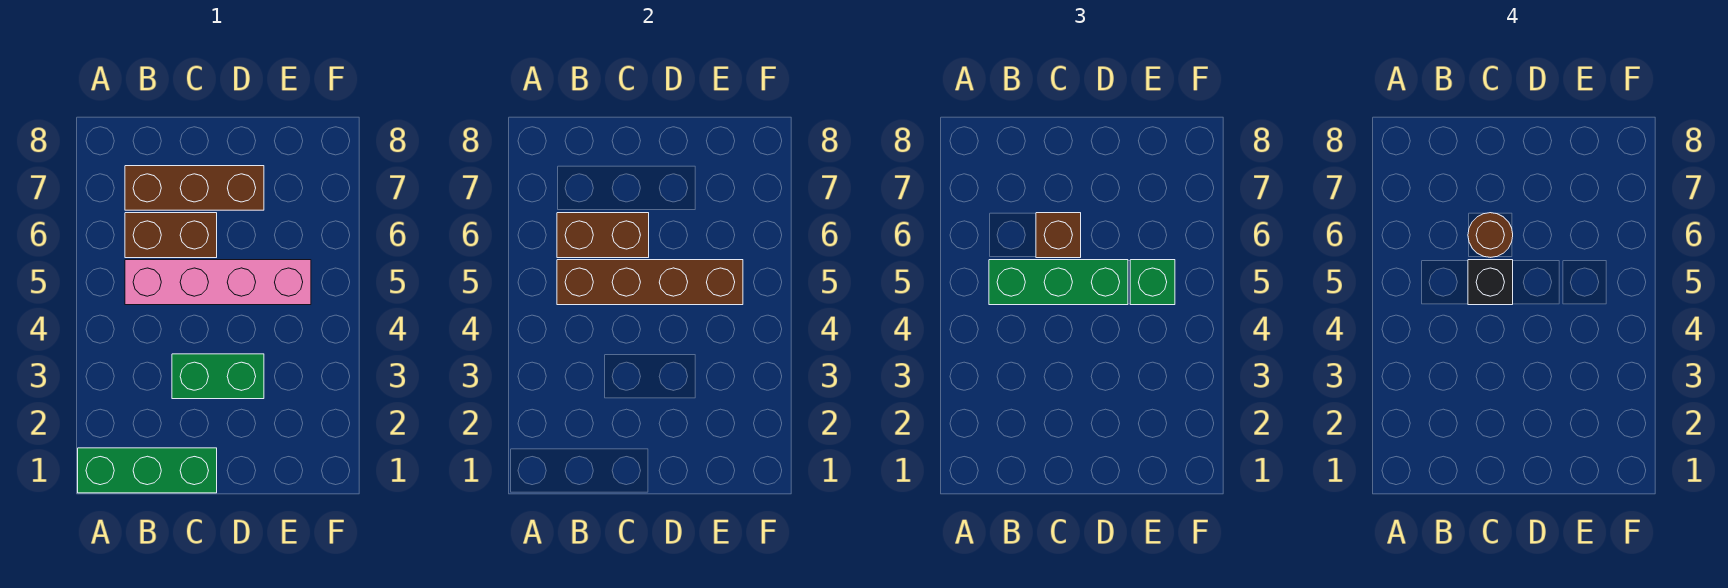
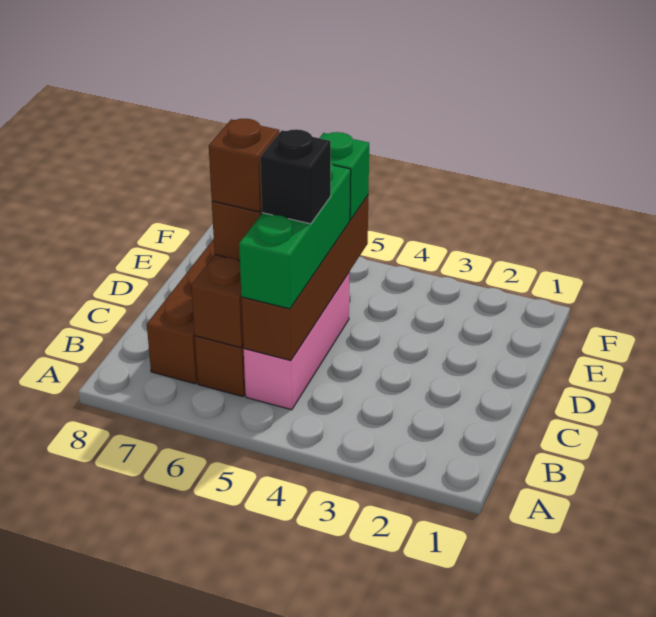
green 1x3 brick [78,448,217,493] -> none
pink 1x4 brick [125,260,311,305] -> pink 1x3 brick [244,272,350,410]
green 1x2 brick [172,354,264,399] -> none
brown 1x1 round brick [1468,213,1513,257] -> brown 1x1 brick [209,119,279,212]

